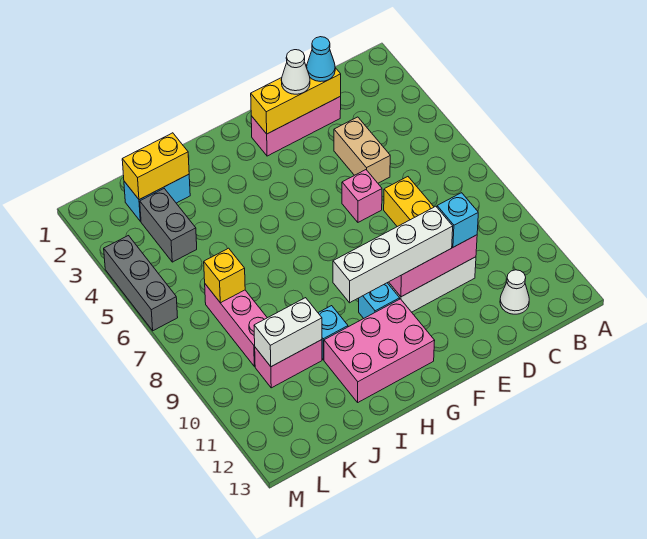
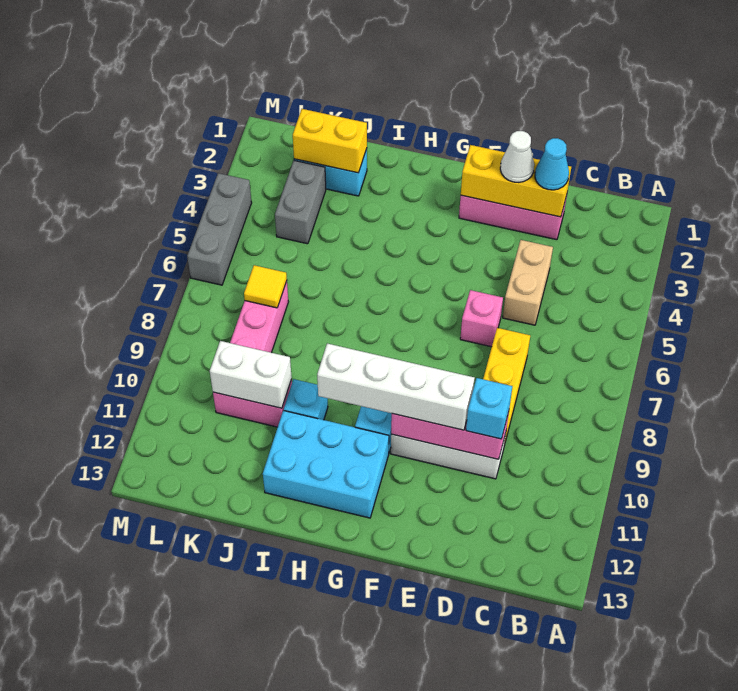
white 1x1 cone [500,270,529,314] -> none
pink 2x3 brick [324,299,435,402] -> cyan 2x3 brick [263,410,389,518]
yellow 1x1 brick [204,248,245,303] -> yellow 1x1 tile [244,265,287,308]

